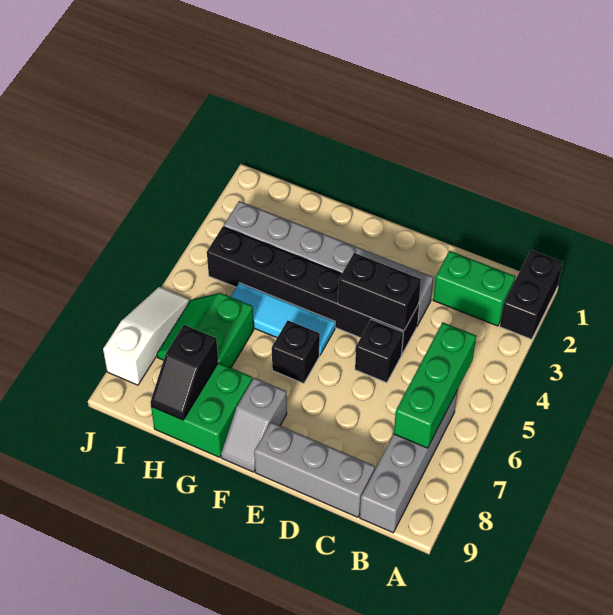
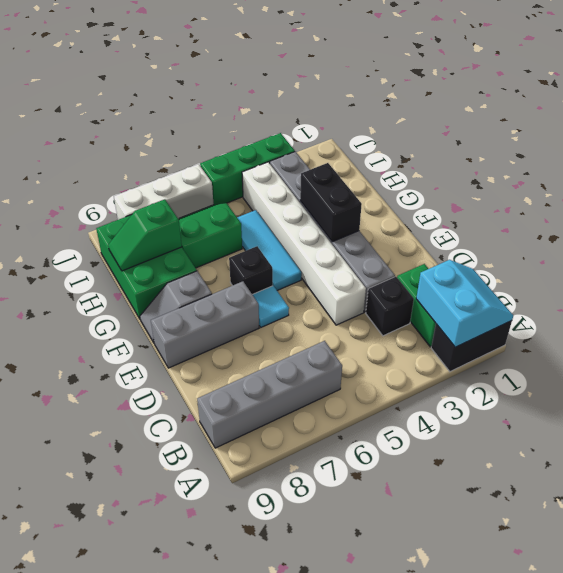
none -> cyan 2x2 slope [416,260,513,347]
green 1x3 brick [394,322,476,448] -> green 1x3 brick moved to [200,133,295,204]
grey 1x3 brick [254,422,375,517] -> grey 1x3 brick turned to [151,281,259,368]
black 1x6 brick [207,227,418,354] -> white 1x6 brick [242,162,366,325]
black 1x2 brick [338,253,421,331] -> black 1x2 brick moved to [300,163,362,242]
black 1x1 brick [355,320,403,383] -> black 1x1 brick moved to [366,277,414,336]
none -> cyan 1x1 tile [252,286,289,327]
green 2x2 brick [151,363,252,457] -> green 2x3 brick [96,215,197,319]
black 1x2 slope [150,325,218,420] -> green 1x2 slope [108,199,182,271]
white 1x3 slope [103,287,189,385] -> white 1x3 brick [114,164,214,220]

